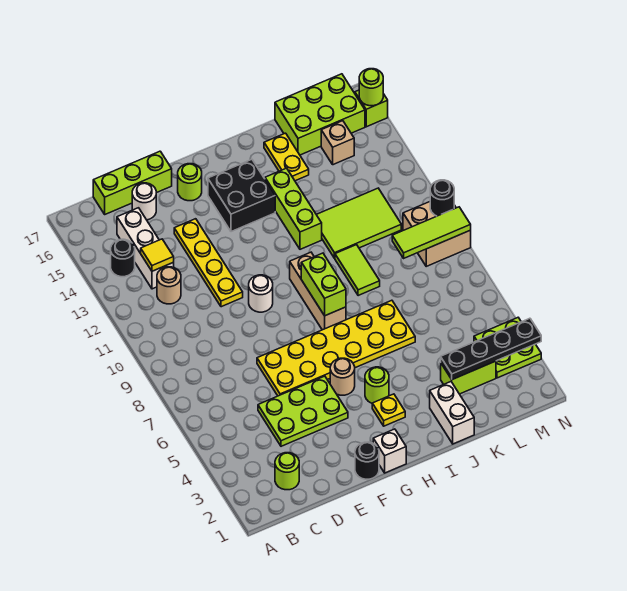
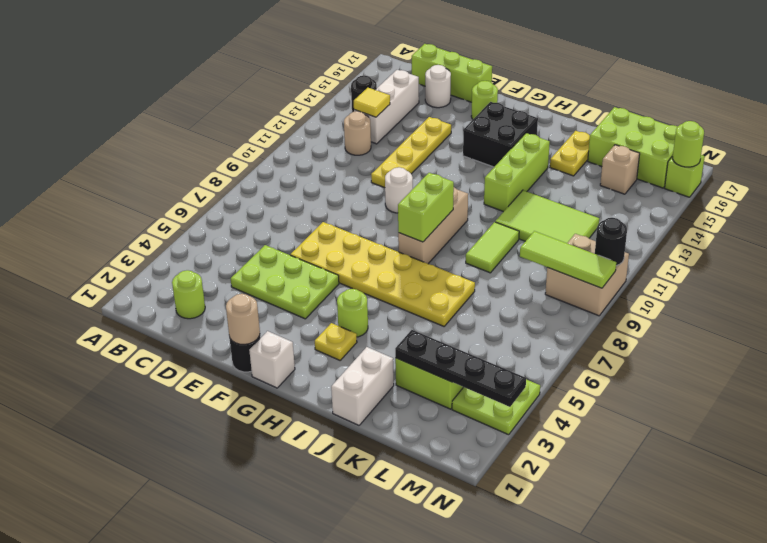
tan 1x1 round brick [330,358,355,395] -> tan 1x1 round brick moved to [226,294,260,345]

